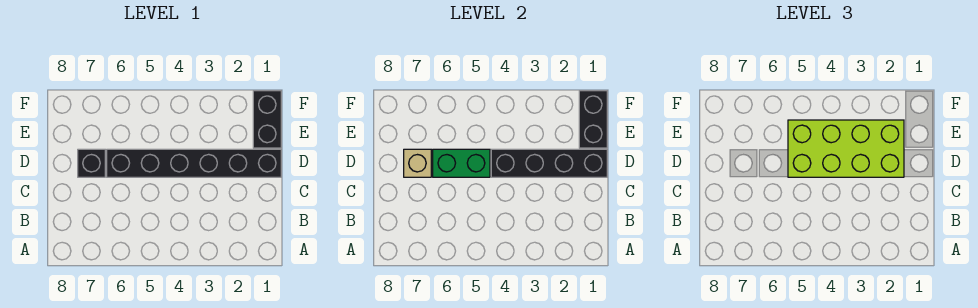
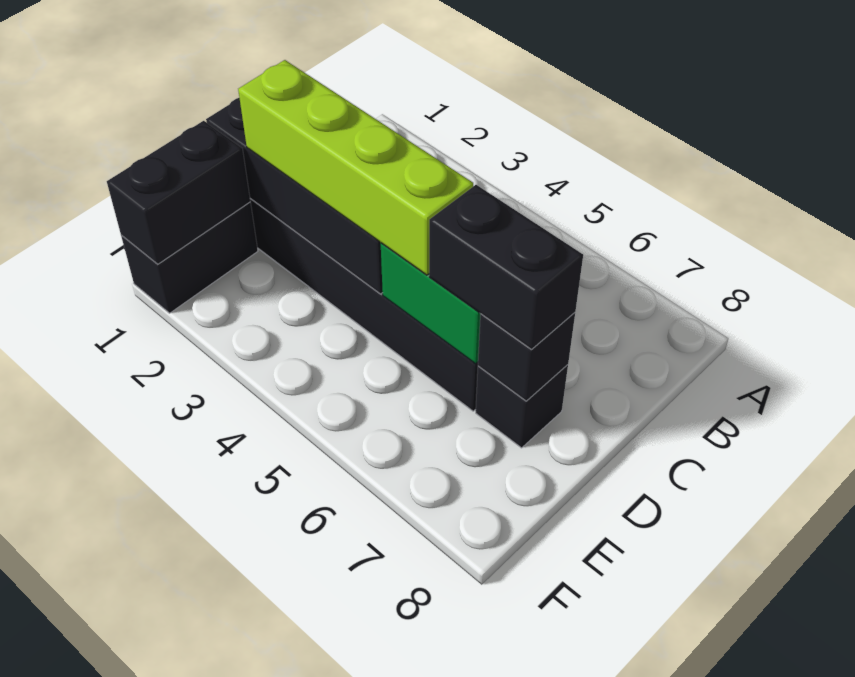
lime 2x4 brick [788,120,904,177] -> lime 1x4 brick [238,60,473,275]
none -> black 1x2 brick [429,185,583,350]
tan 1x1 brick [404,149,431,177] -> black 1x1 brick [478,313,575,401]

